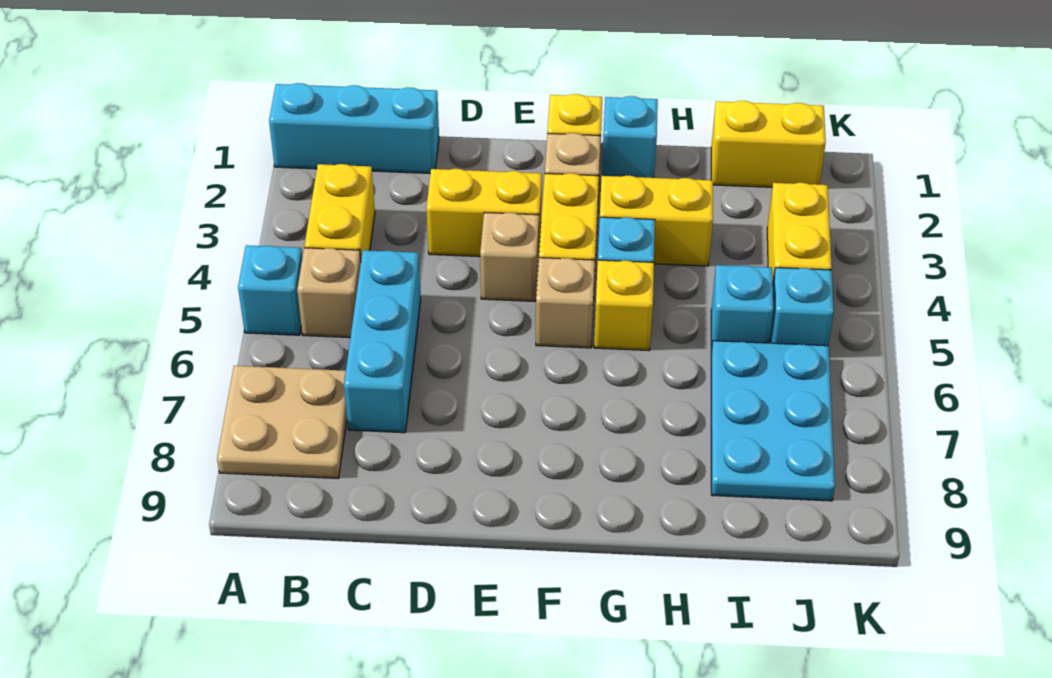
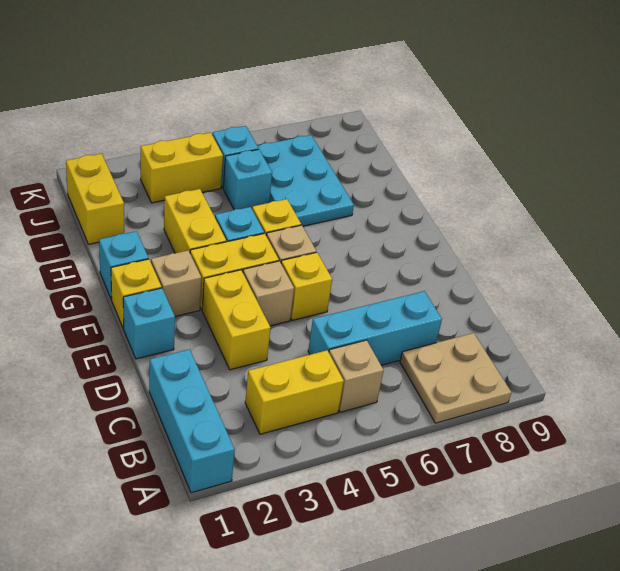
cyan 1x1 brick [238,245,302,335] -> cyan 1x1 brick moved to [123,288,175,359]
none -> yellow 1x1 brick [281,252,332,320]
cyan 2x3 plate [711,341,835,501] -> cyan 2x3 plate turned to [258,135,354,226]

